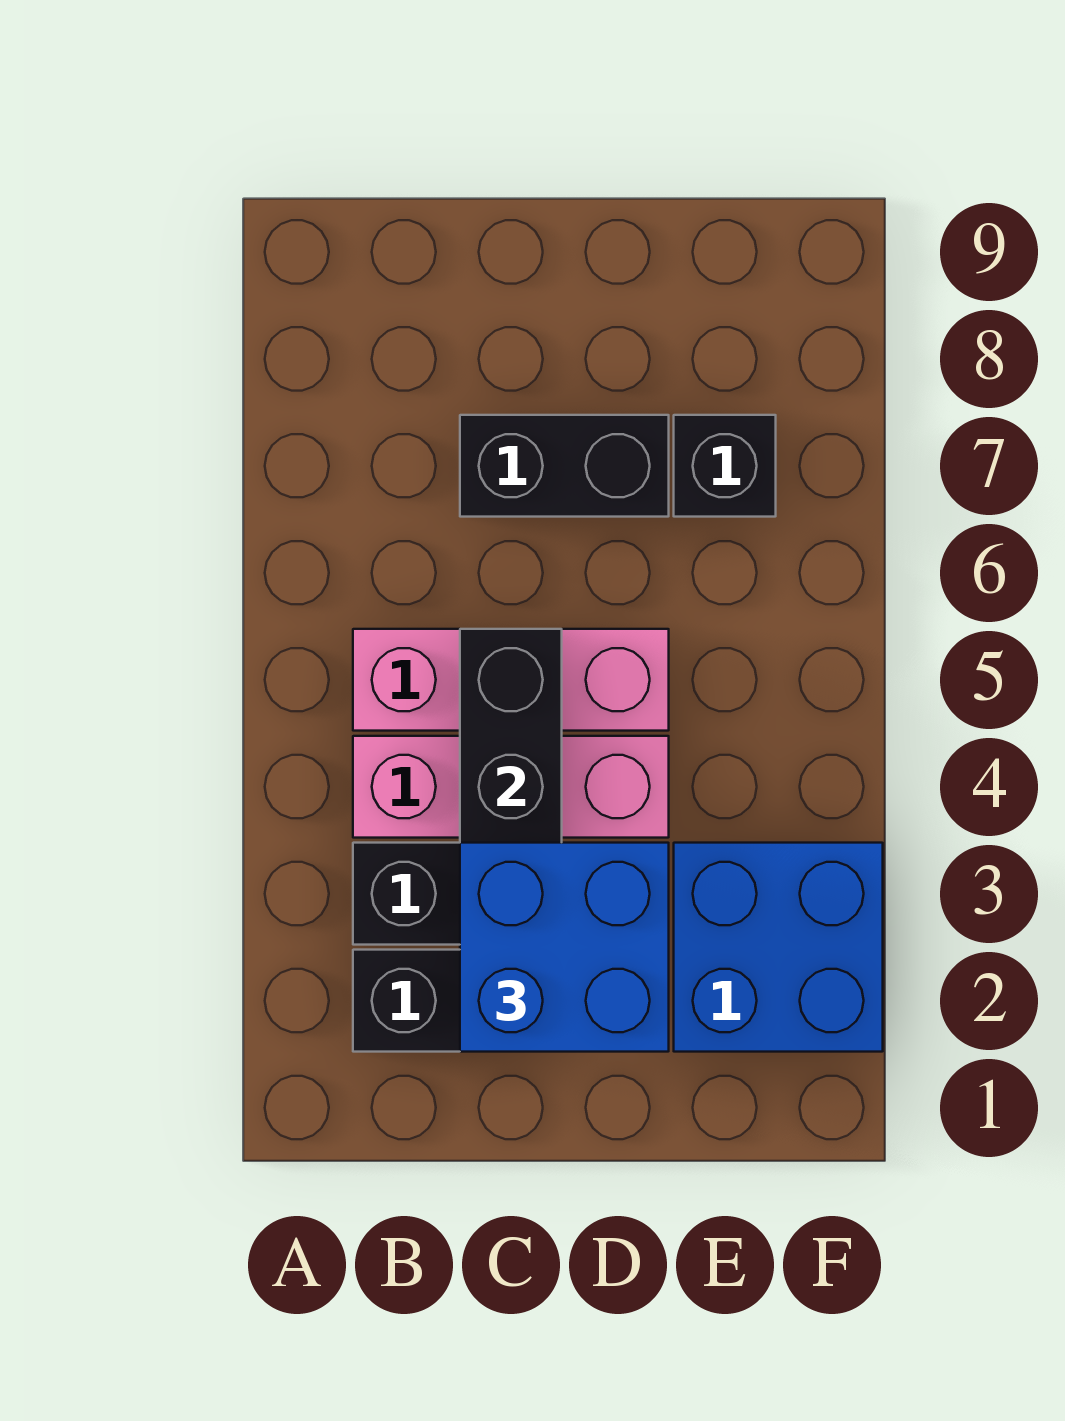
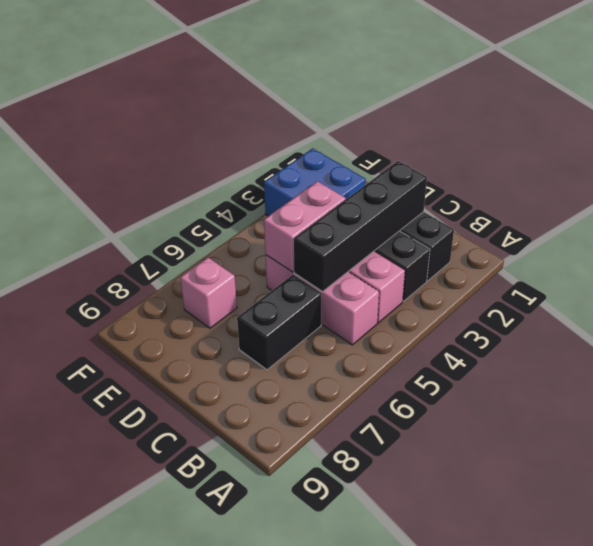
blue 2x2 brick [460,843,669,1052] -> none
black 1x2 brick [460,415,669,517] -> black 1x2 brick turned to [237,275,321,370]
none -> pink 1x2 brick [264,181,346,272]
black 1x1 brick [674,415,776,517] -> pink 1x1 brick [180,258,237,328]

